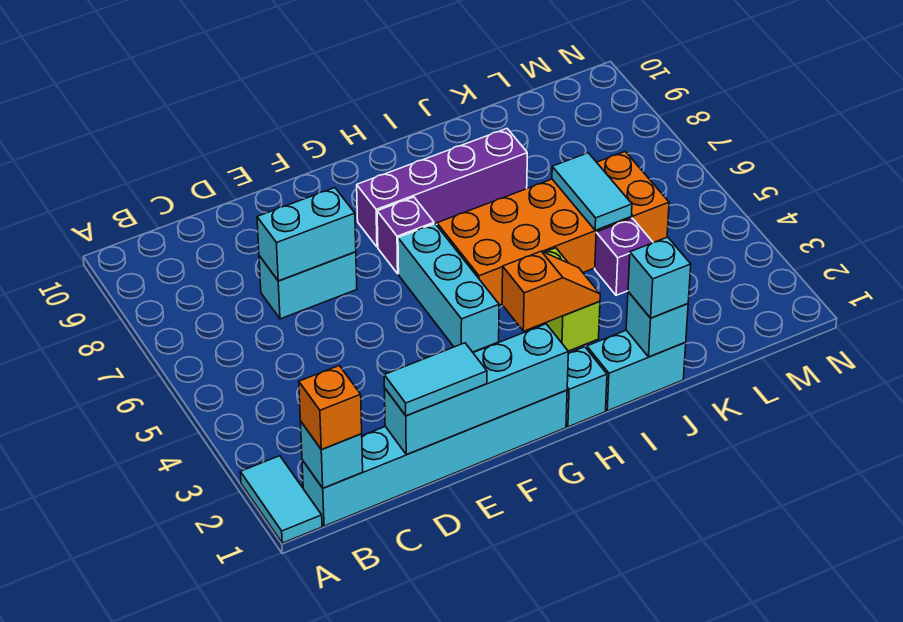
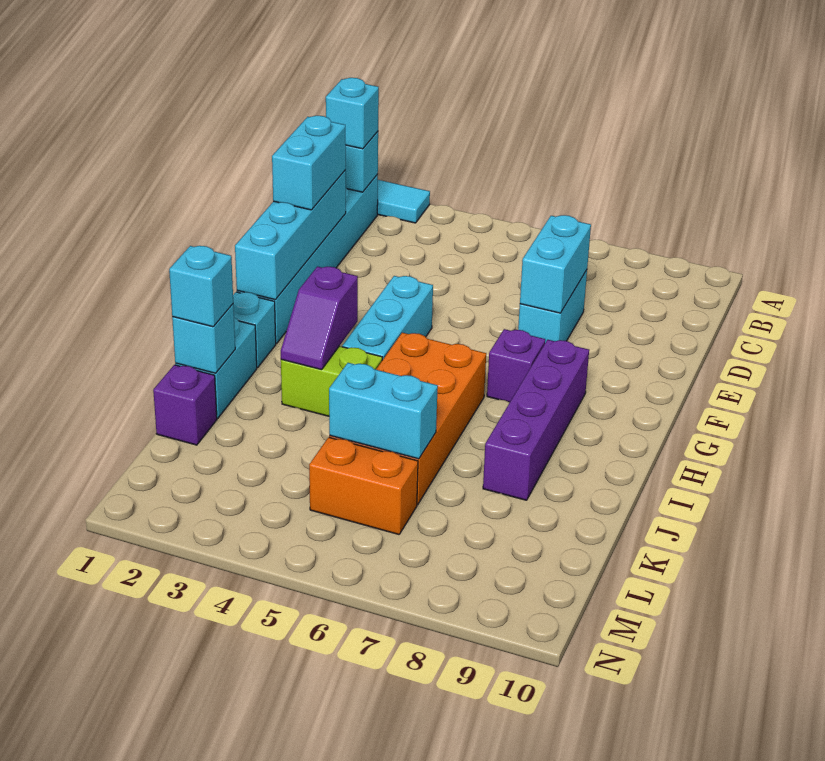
orange 1x1 brick [299,366,362,449] -> cyan 1x1 brick [326,78,379,149]
cyan 1x2 tile [384,343,487,416] -> cyan 1x2 brick [272,116,346,210]
cyan 1x3 brick [398,224,499,352] -> cyan 1x3 brick turned to [342,276,433,360]
orange 1x2 slope [502,251,600,331] -> purple 1x2 slope [281,266,358,370]
purple 1x1 brick [595,218,653,295] -> purple 1x1 brick moved to [153,365,217,445]
cyan 1x2 tile [552,153,632,230] -> cyan 1x2 brick [329,363,438,459]

